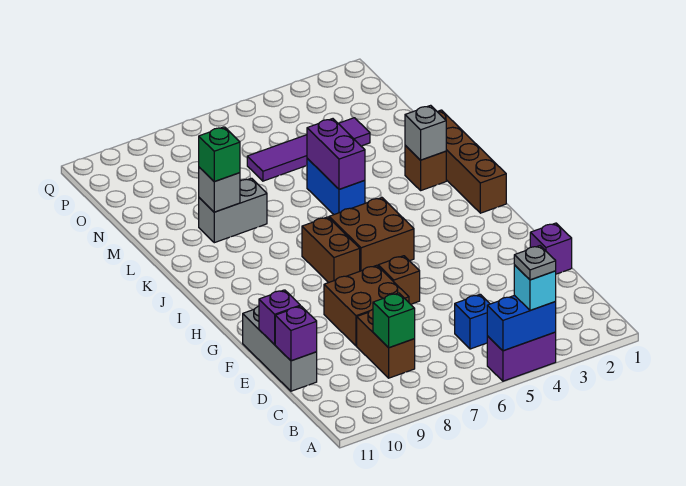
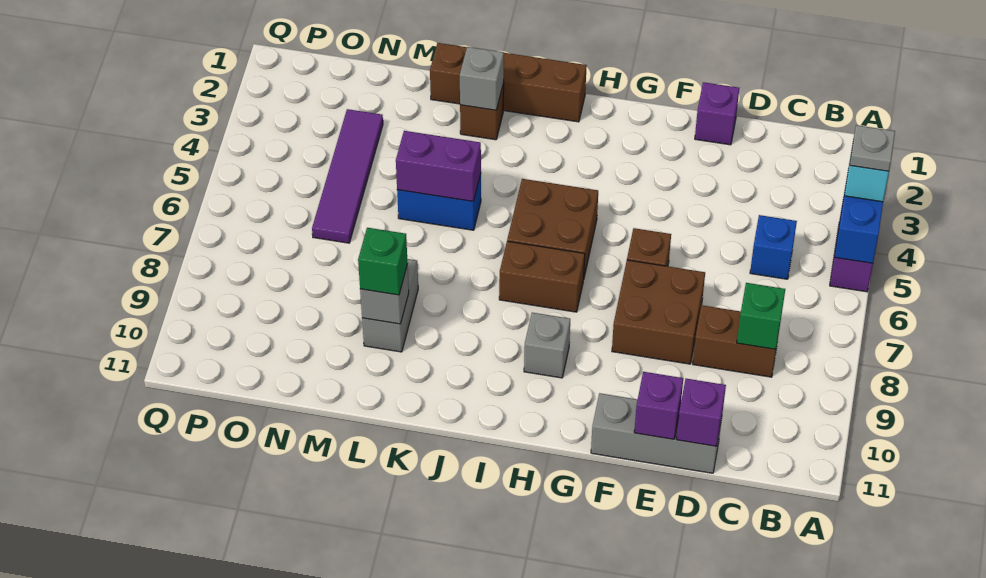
none -> grey 1x1 brick [524,313,570,378]

